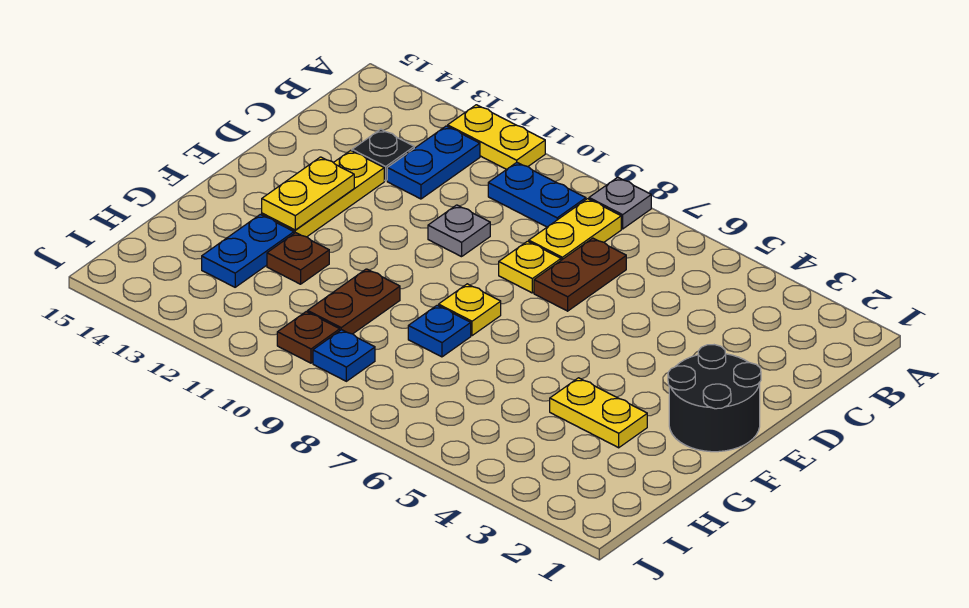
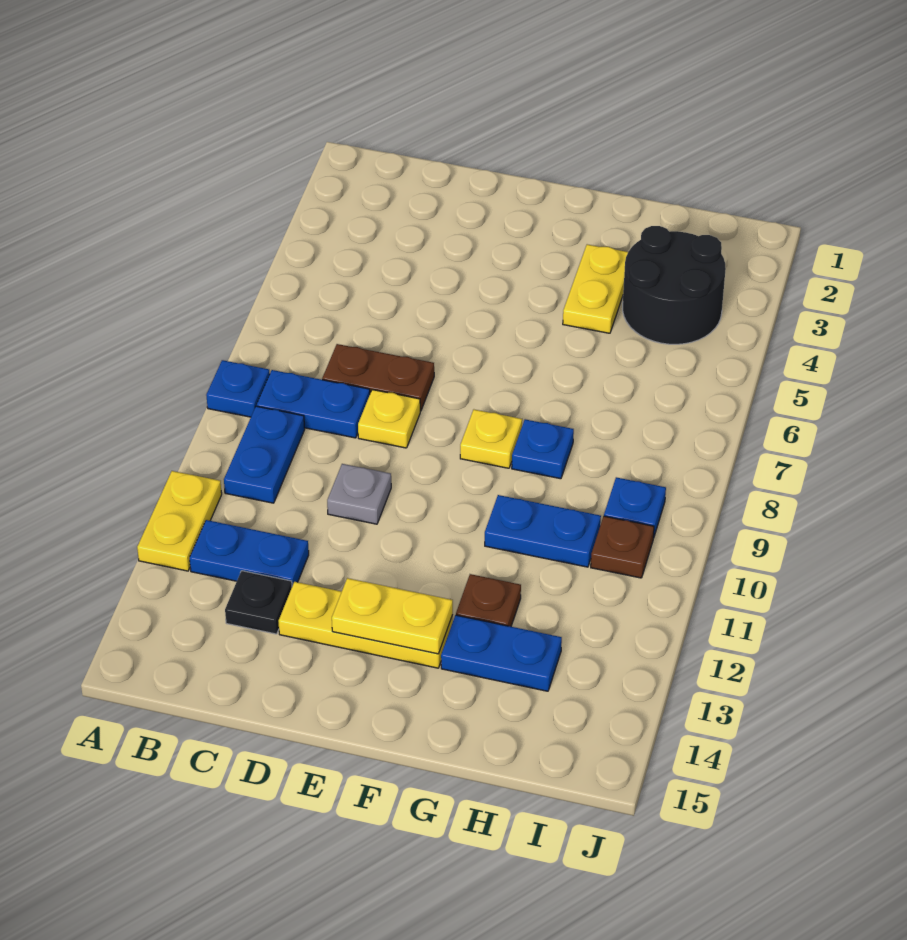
grey 1x1 plate [589,177,651,229] -> blue 1x1 plate [206,360,270,417]
yellow 1x2 plate [529,199,621,260] -> blue 1x2 plate [257,370,370,438]
black 2x2 round brick [668,345,761,452] -> black 2x2 round brick moved to [623,226,726,344]
brown 1x2 plate [308,269,400,334] -> blue 1x2 plate [485,495,601,567]

